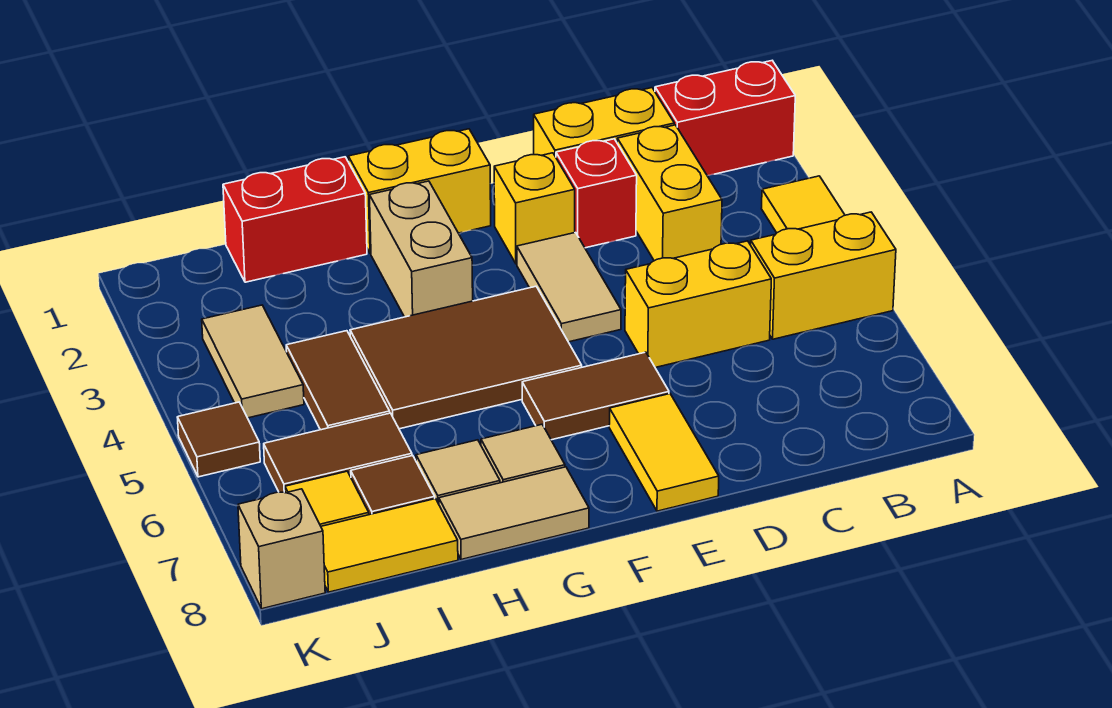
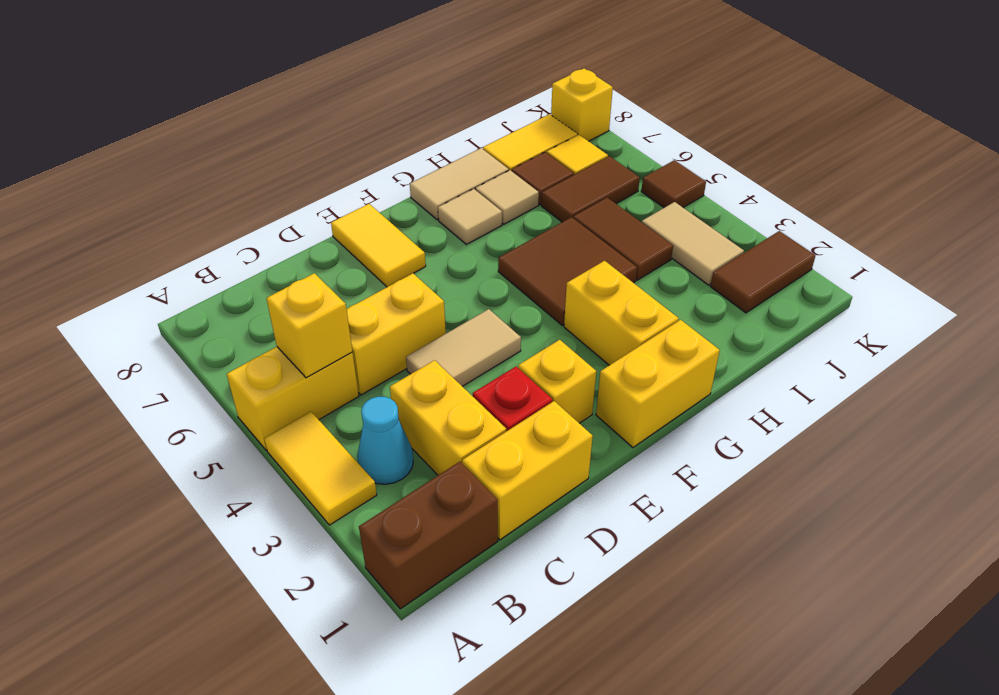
red 1x2 brick [655,61,795,176] -> brown 1x2 brick [359,462,498,609]
none -> cyan 1x1 cone [357,397,413,484]
none -> yellow 1x1 brick [266,273,352,378]
tan 1x2 tile [517,233,621,342] -> tan 1x2 tile turned to [406,309,521,386]
brown 1x2 tile [522,352,669,440] -> brown 1x2 tile moved to [710,231,815,313]
brown 2x3 tile [350,286,582,429] -> brown 2x2 tile [498,217,637,326]
tan 1x2 brick [369,181,473,317] -> yellow 1x2 brick [564,261,679,365]
red 1x2 brick [223,157,367,282] -> none
tan 1x1 brick [238,489,325,609] -> yellow 1x1 brick [551,68,613,141]

